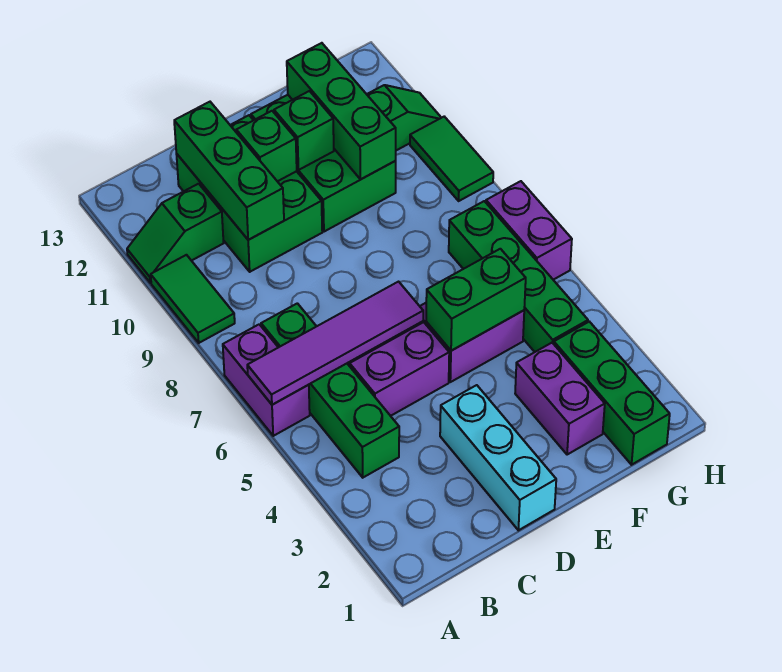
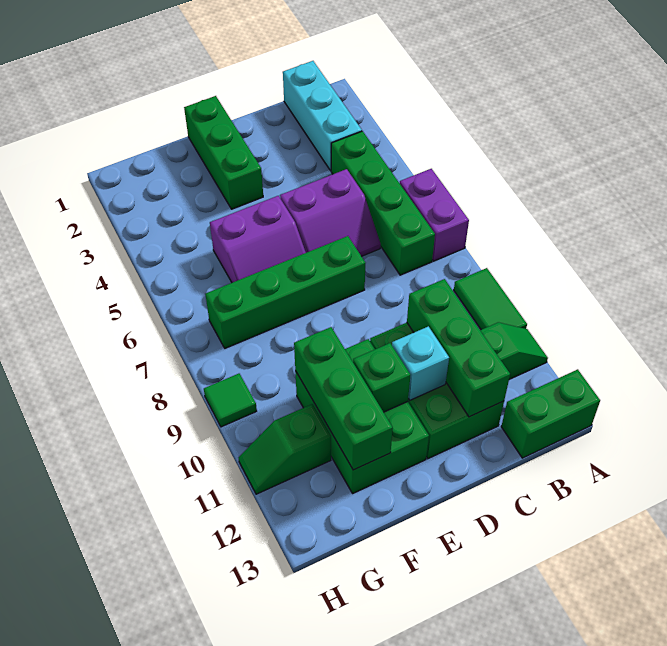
purple 1x4 tile [247,282,423,405] -> none
cyan 1x3 brick [440,385,556,530] -> cyan 1x3 brick moved to [283,61,362,171]
green 1x1 brick [236,111,297,181] -> cyan 1x1 brick [392,326,449,400]
green 1x2 brick [426,249,526,351] -> green 1x2 brick moved to [501,369,600,458]
purple 1x2 brick [515,343,605,455] -> none
green 1x3 brick [554,322,670,465] -> green 1x3 brick moved to [184,96,263,209]
green 1x4 brick [449,201,588,352] -> green 1x4 brick turned to [205,236,365,348]
purple 1x2 brick [486,181,572,280] -> none
green 1x2 tile [410,117,493,201] -> green 1x1 tile [204,374,257,427]

